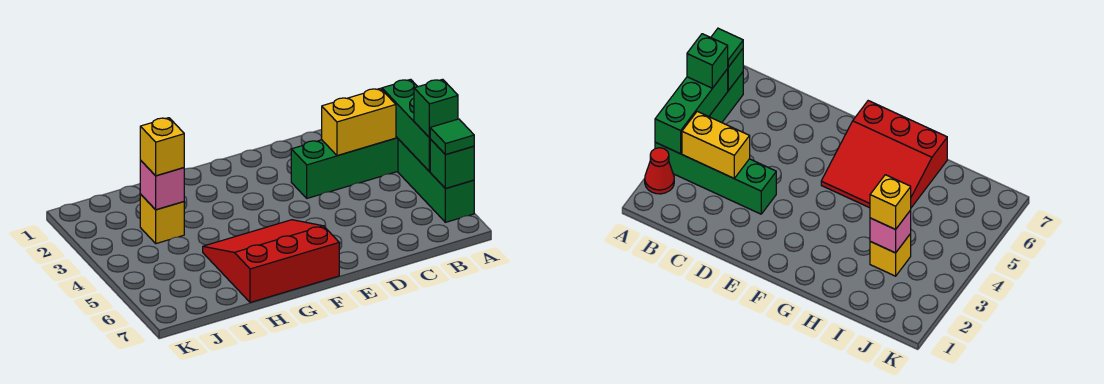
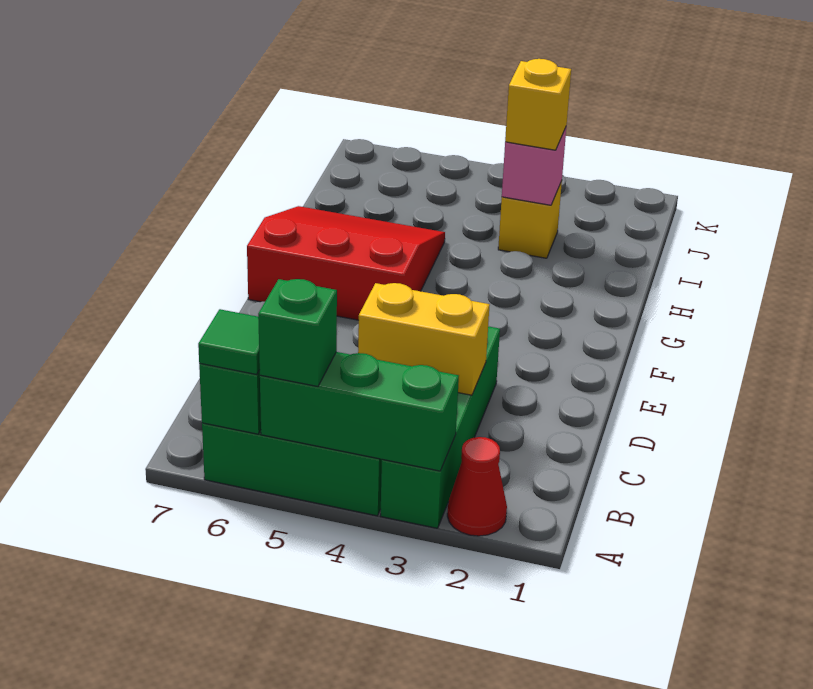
yellow 1x2 brick [322,88,396,156] -> yellow 1x2 brick turned to [358,283,490,395]
red 3x3 slope [203,220,339,303] -> red 3x3 slope turned to [247,206,445,320]

